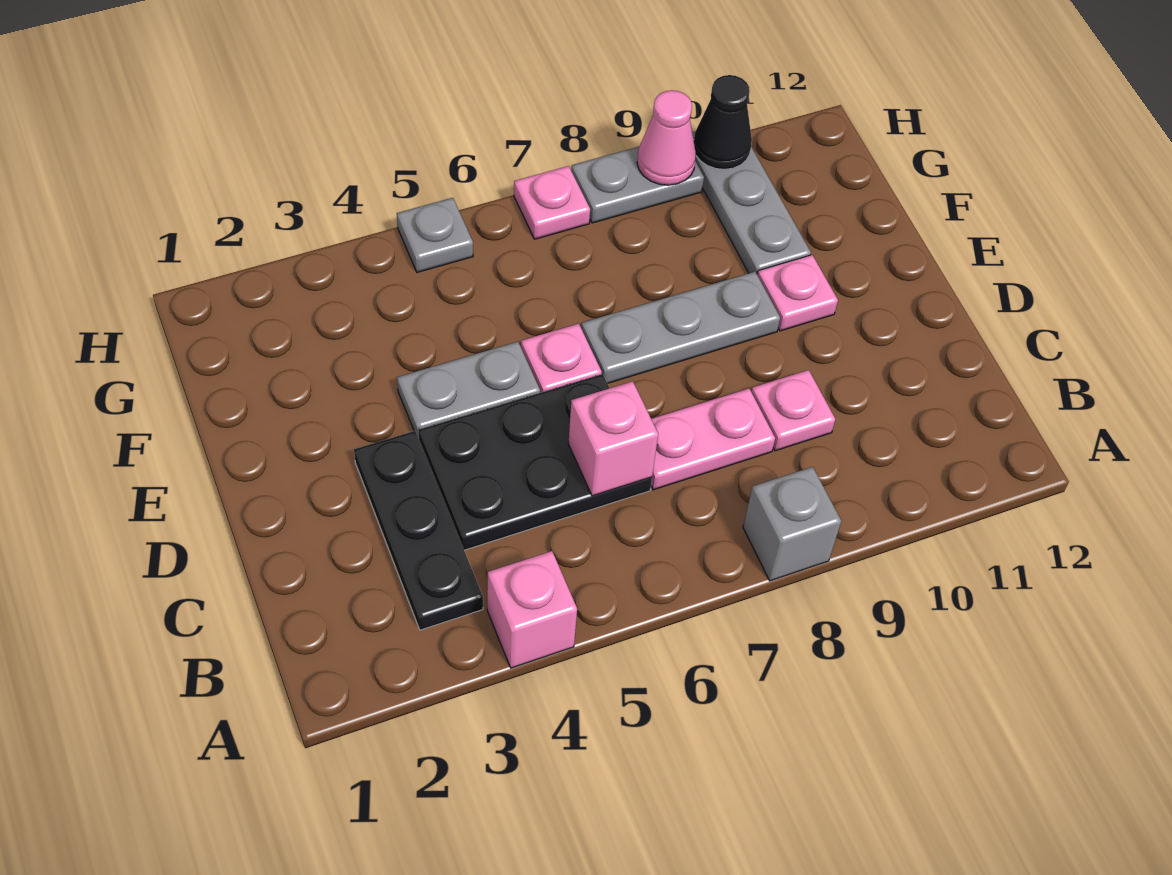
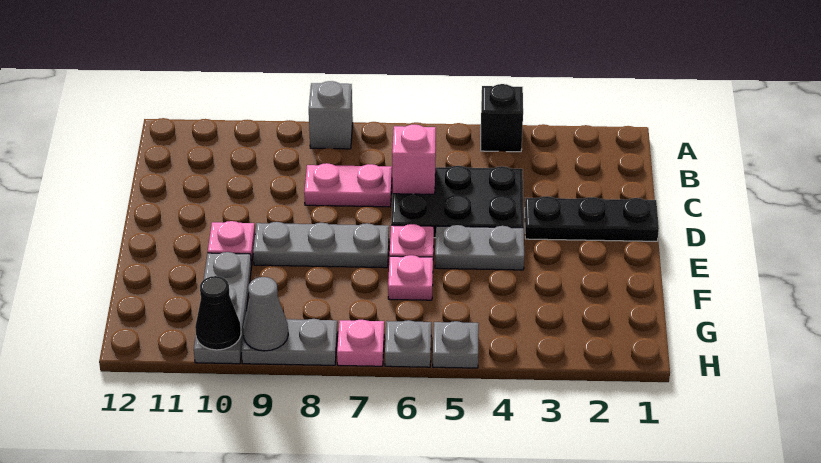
pink 1x1 brick [487,551,577,668] -> black 1x1 brick [481,84,523,152]
black 1x3 plate [354,431,483,630] -> black 1x3 plate turned to [525,196,659,241]
pink 1x1 plate [751,370,835,451] -> pink 1x1 plate moved to [388,255,433,300]
none -> grey 1x1 plate [385,320,431,367]
pink 1x1 cone [637,90,696,185] -> grey 1x1 cone [243,277,288,351]

